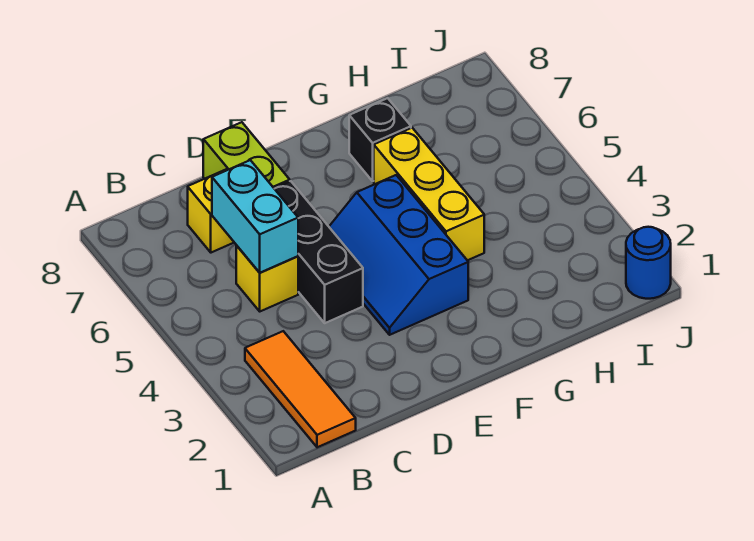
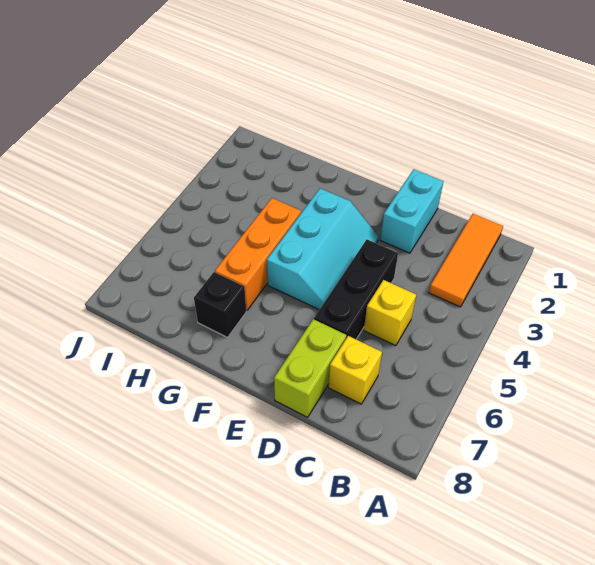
cyan 1x2 brick [212,160,298,273] -> cyan 1x2 brick moved to [380,169,443,253]
blue 2x3 slope [329,175,468,335] -> cyan 2x3 slope [267,188,378,310]
yellow 1x3 brick [374,128,484,260] -> orange 1x3 brick [215,198,301,310]
blue 1x1 round brick [626,227,671,299] -> none

